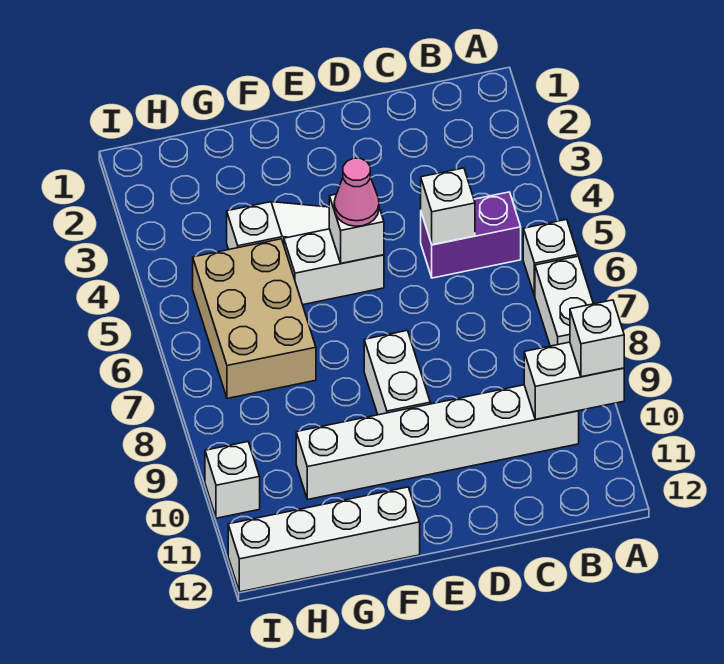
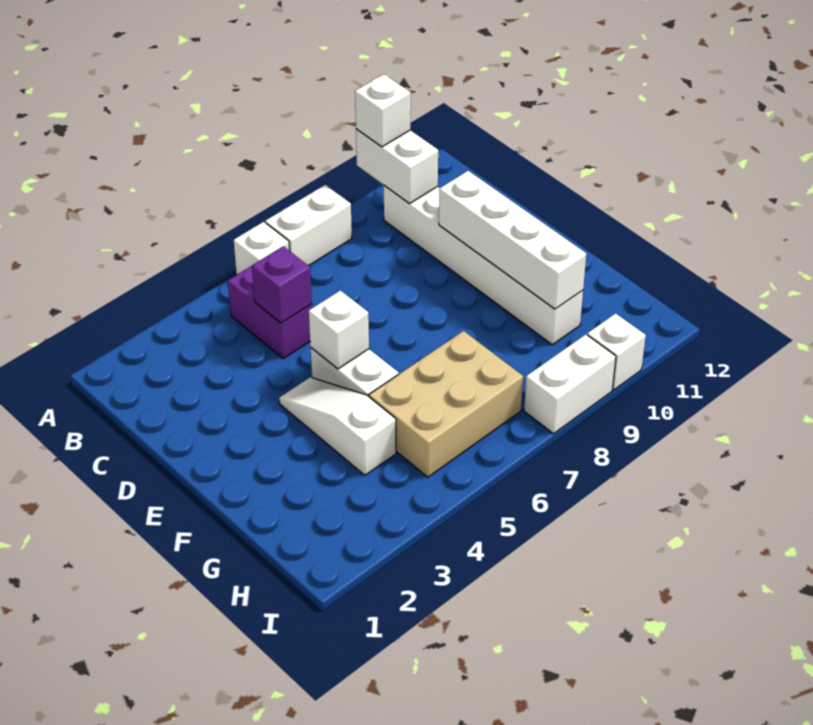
white 1x1 brick [421,168,475,245] -> purple 1x1 brick [252,246,312,323]
pink 1x1 cone [334,158,379,226] -> none
white 1x2 brick [364,331,430,415] -> white 1x2 brick moved to [524,335,616,434]
white 1x4 brick [228,487,420,592] -> white 1x4 brick moved to [439,171,586,309]

